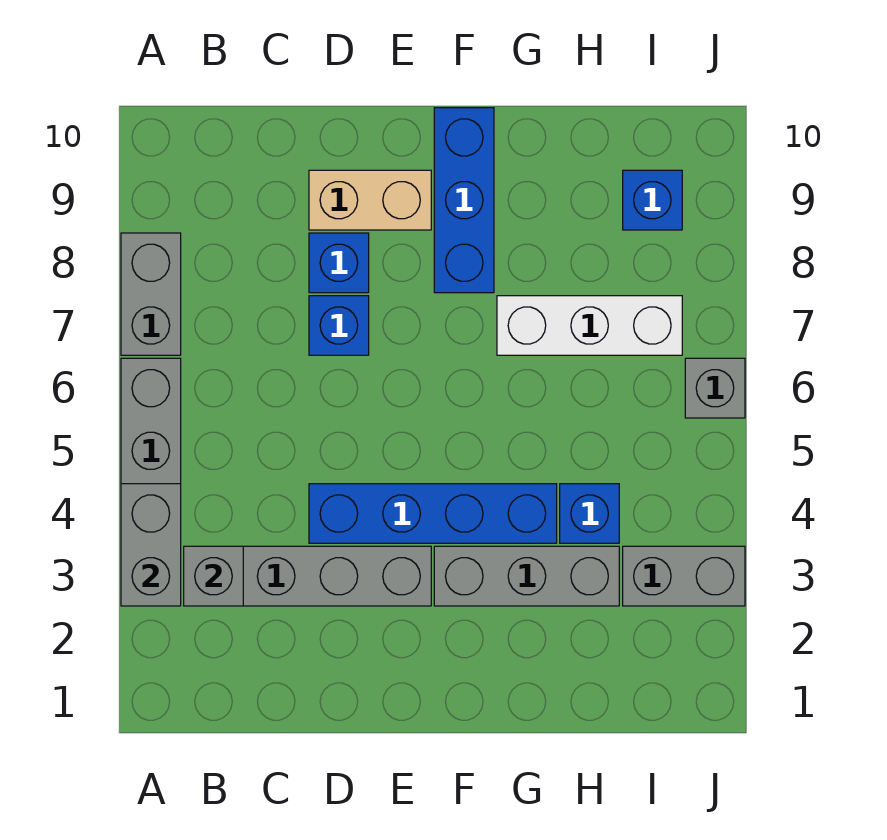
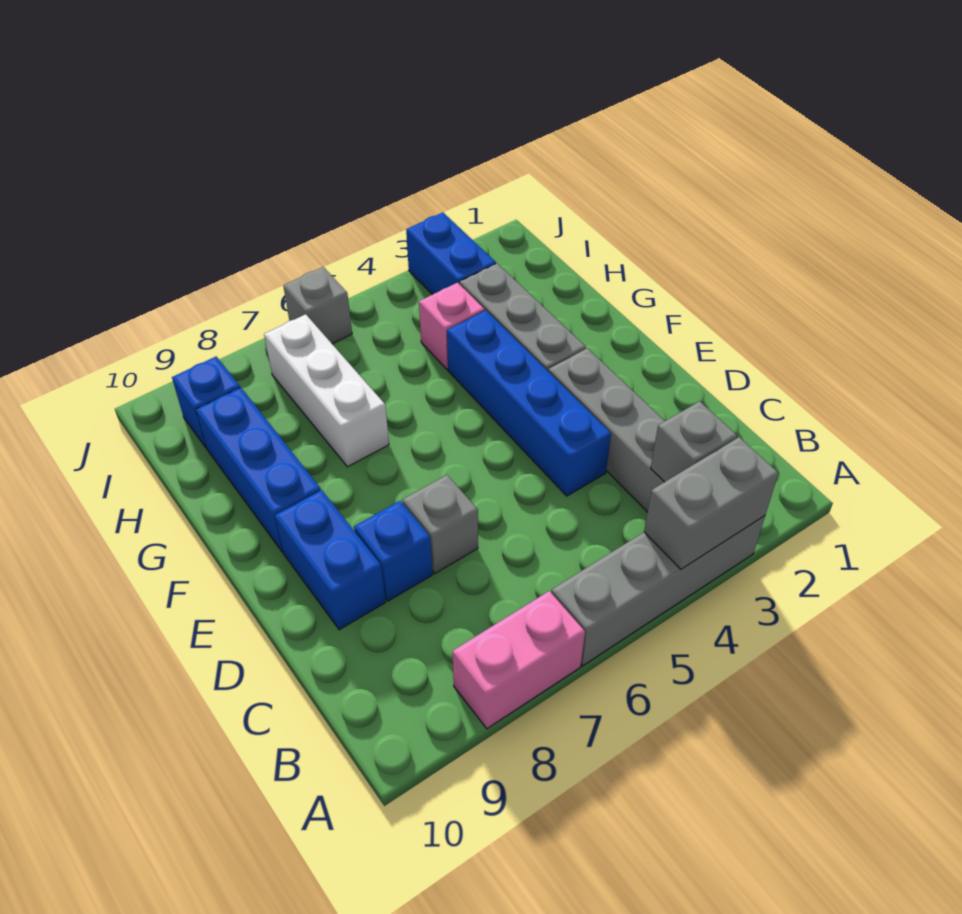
grey 1x2 brick [121,233,181,355] -> pink 1x2 brick [452,591,585,729]
blue 1x1 brick [309,296,369,355] -> grey 1x1 brick [403,475,478,573]
tan 1x2 brick [309,170,431,230] -> blue 1x2 brick [275,490,385,630]
blue 1x3 brick [434,108,494,293] -> blue 1x3 brick turned to [196,388,321,552]
blue 1x1 brick [560,484,619,543] -> pink 1x1 brick [419,283,485,369]
grey 1x2 brick [623,546,745,606] -> blue 1x2 brick [406,213,496,295]

